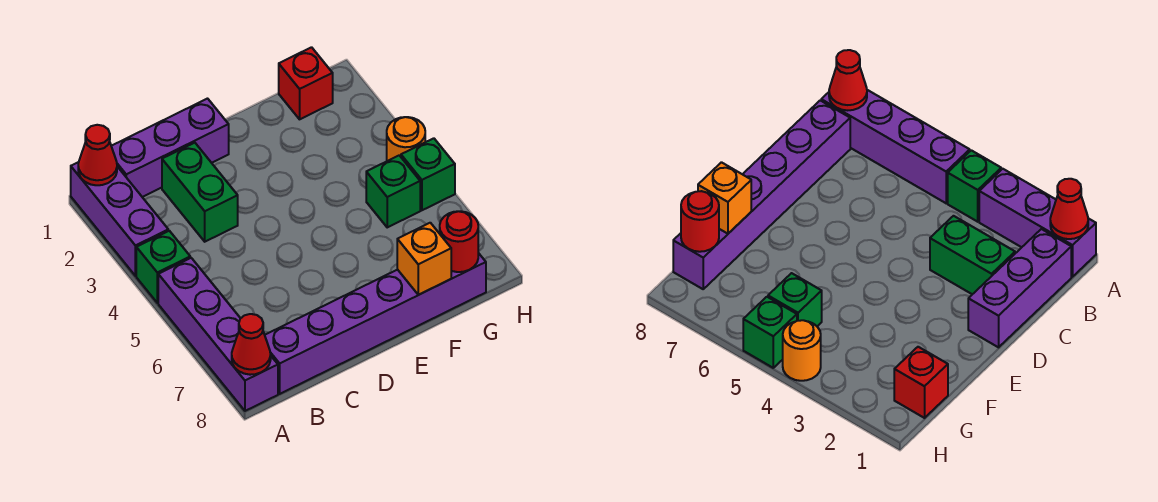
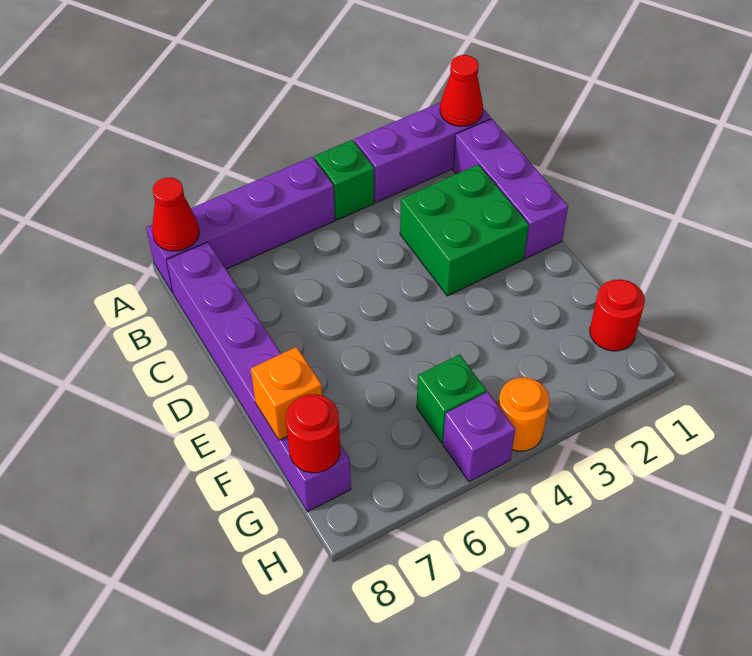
green 1x2 brick [162,143,238,242] -> green 2x2 brick [400,164,529,296]
red 1x1 brick [279,47,333,119] -> red 1x1 round brick [590,279,645,351]
green 1x1 brick [401,138,455,210] -> purple 1x1 brick [443,392,515,482]

